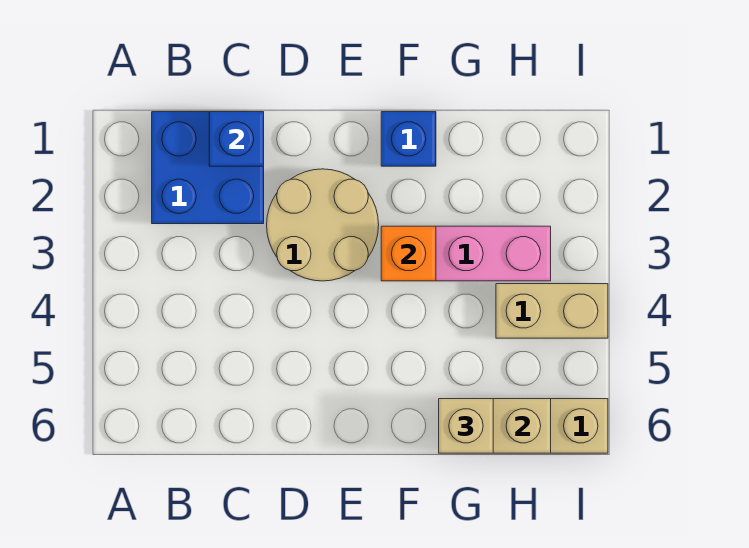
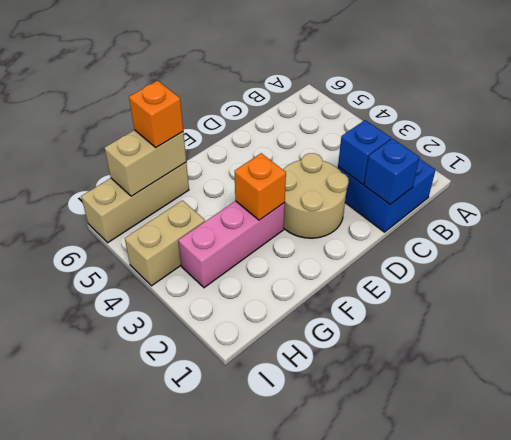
blue 1x1 brick [381,112,436,166] -> blue 1x1 brick moved to [338,120,391,184]
tan 1x1 brick [439,399,493,453] -> orange 1x1 brick [129,81,183,147]

